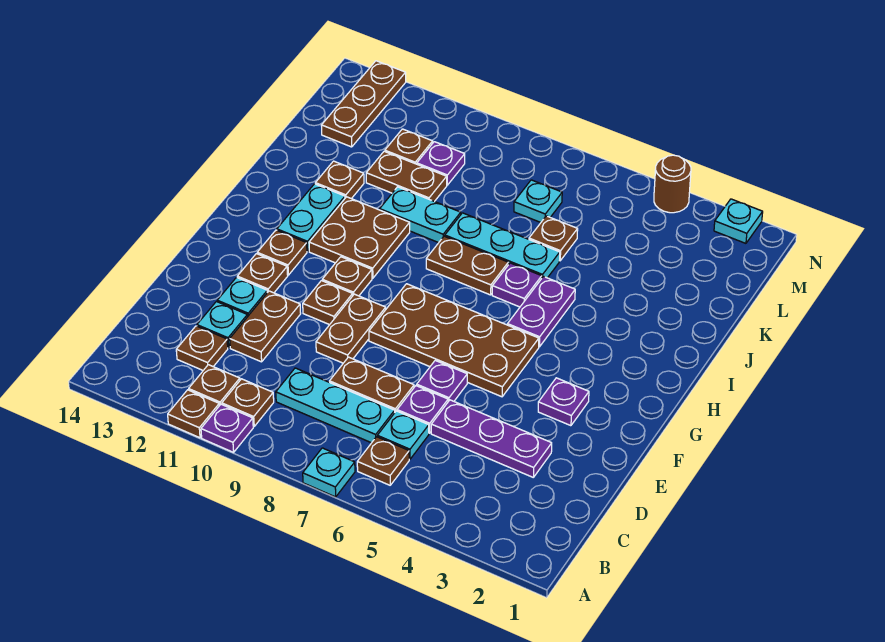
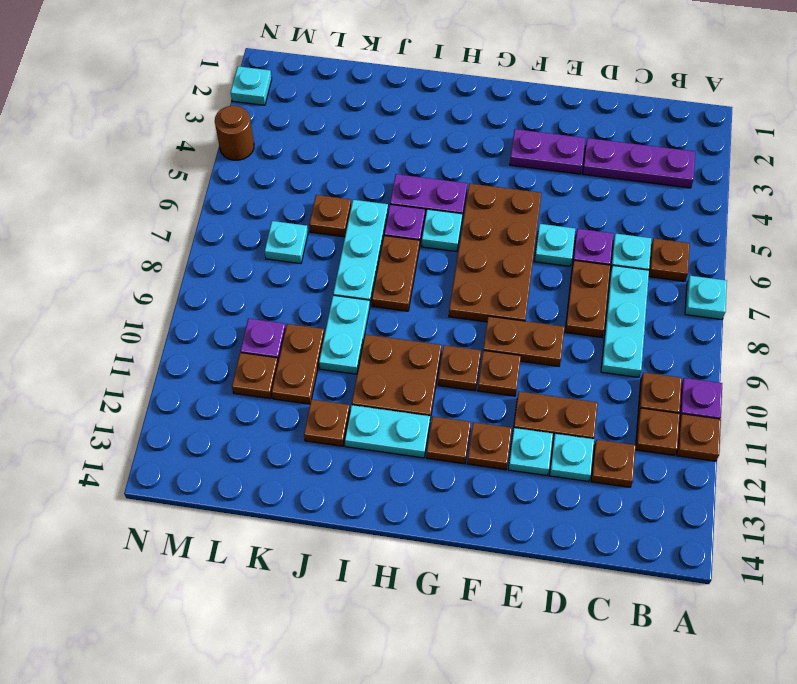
purple 1x3 plate [431,400,552,477] -> purple 1x3 plate turned to [582,138,695,188]
purple 1x1 plate [417,360,467,401] -> cyan 1x1 plate [535,224,575,266]
purple 1x1 plate [538,378,589,426] -> purple 1x2 plate [510,129,585,174]
none -> cyan 1x1 plate [422,209,462,252]
brown 1x3 plate [321,61,406,147] -> none

